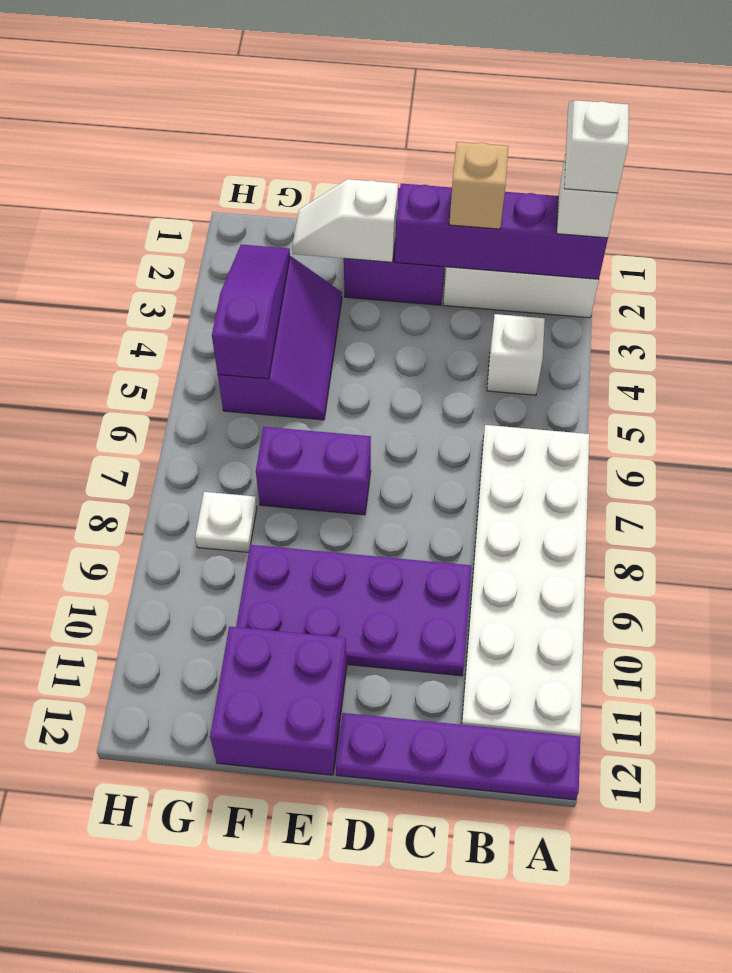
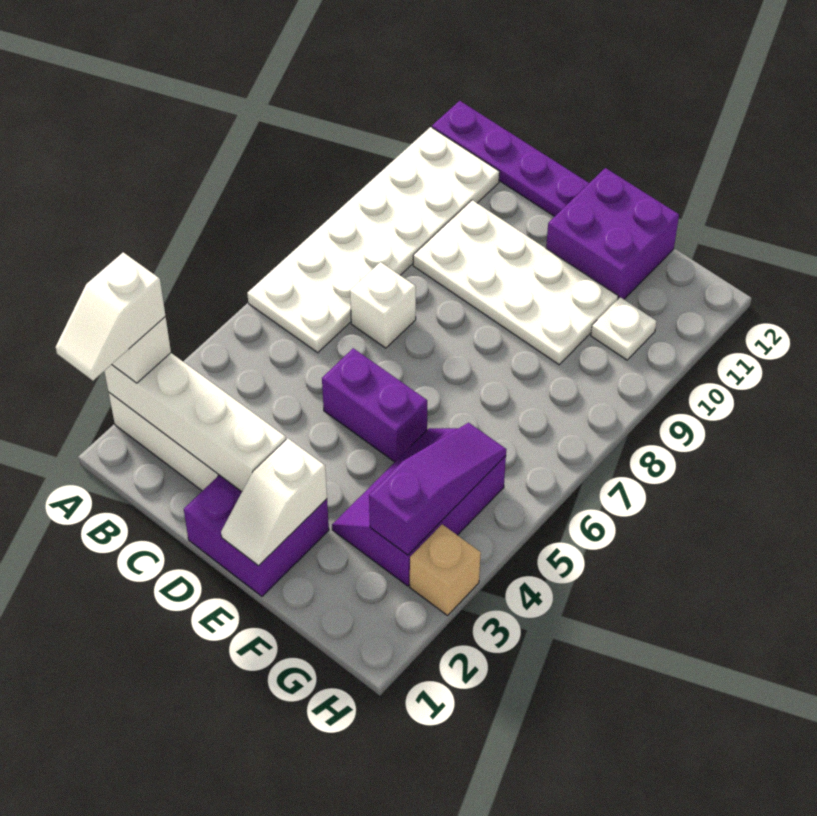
purple 1x4 brick [395,184,608,279] -> white 1x4 brick [104,353,286,492]
white 1x1 brick [487,314,545,395] -> white 1x1 brick moved to [350,262,416,348]
tan 1x1 brick [449,142,508,229] -> tan 1x1 brick moved to [410,524,481,616]
purple 2x4 plate [236,545,472,676] -> white 2x4 plate [413,200,618,365]
white 1x2 slope [292,179,398,262] -> white 1x2 slope turned to [221,438,327,566]
purple 1x2 brick [256,427,371,515] -> purple 1x2 brick moved to [322,348,427,462]
purple 1x3 slope [212,245,290,379] -> purple 1x3 slope turned to [369,423,506,555]
white 1x1 plate [195,492,257,552] -> white 1x1 plate moved to [591,297,657,360]

